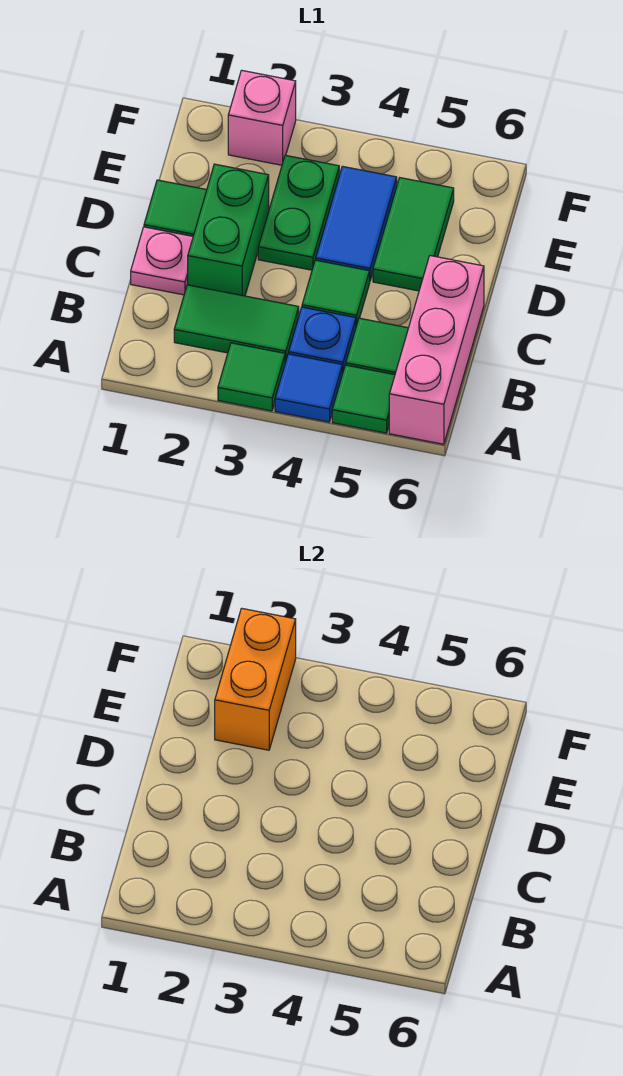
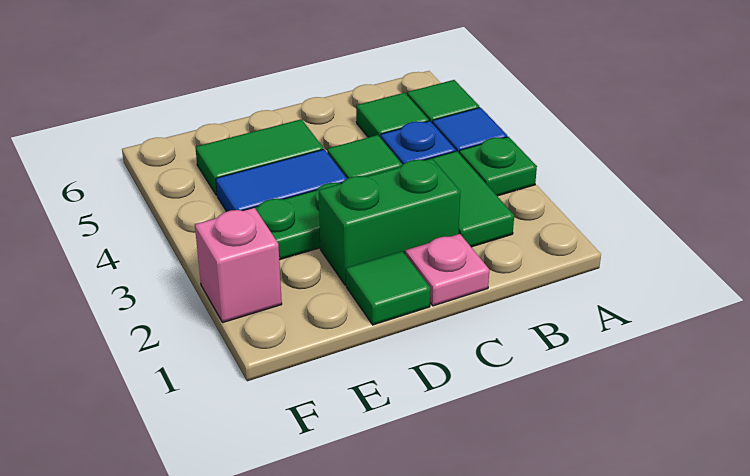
green 1x1 tile [218,343,285,411] -> green 1x1 plate [459,137,537,196]
pink 1x3 brick [389,256,484,444] -> none
orange 1x2 brick [215,608,296,750] -> none

